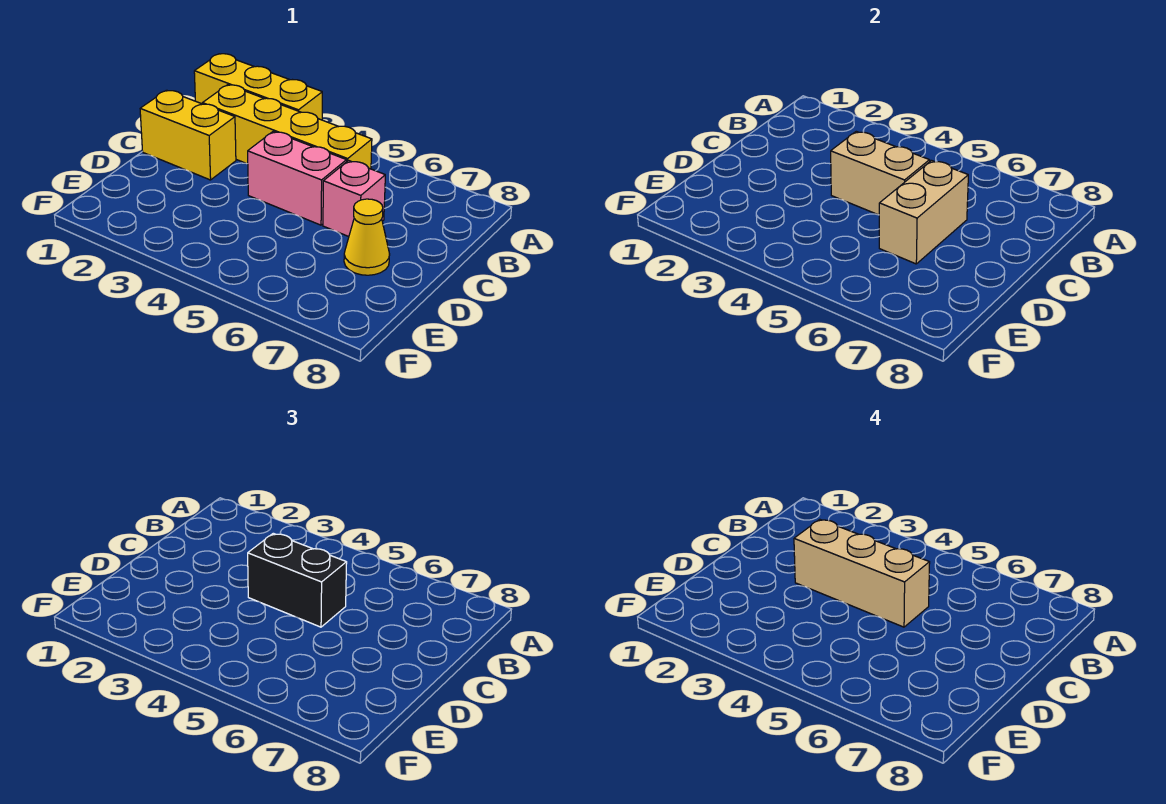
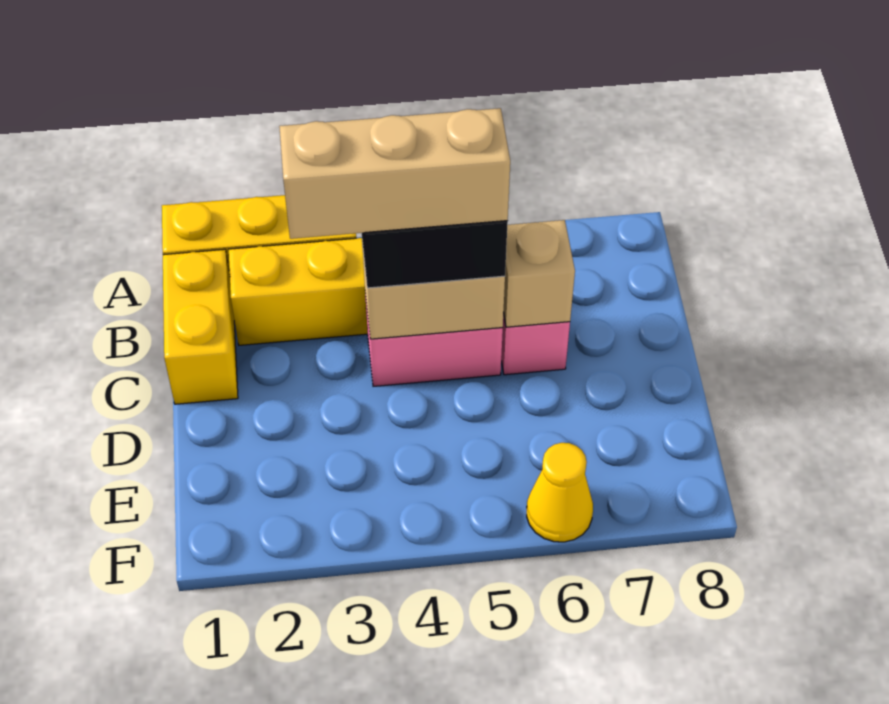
yellow 1x2 brick [140,90,236,180] -> yellow 1x2 brick turned to [163,249,238,404]
tan 1x2 brick [879,161,968,264] -> tan 1x1 brick [503,220,575,327]
yellow 1x1 cone [344,199,390,275] -> yellow 1x1 cone moved to [527,443,593,542]

